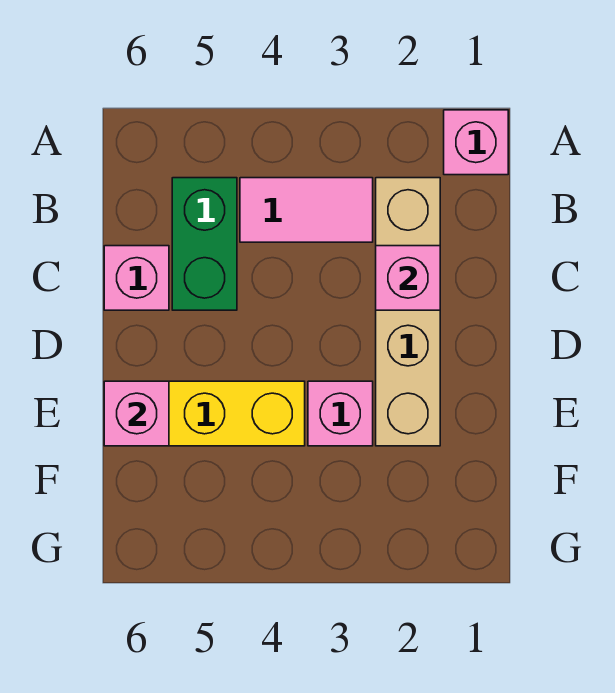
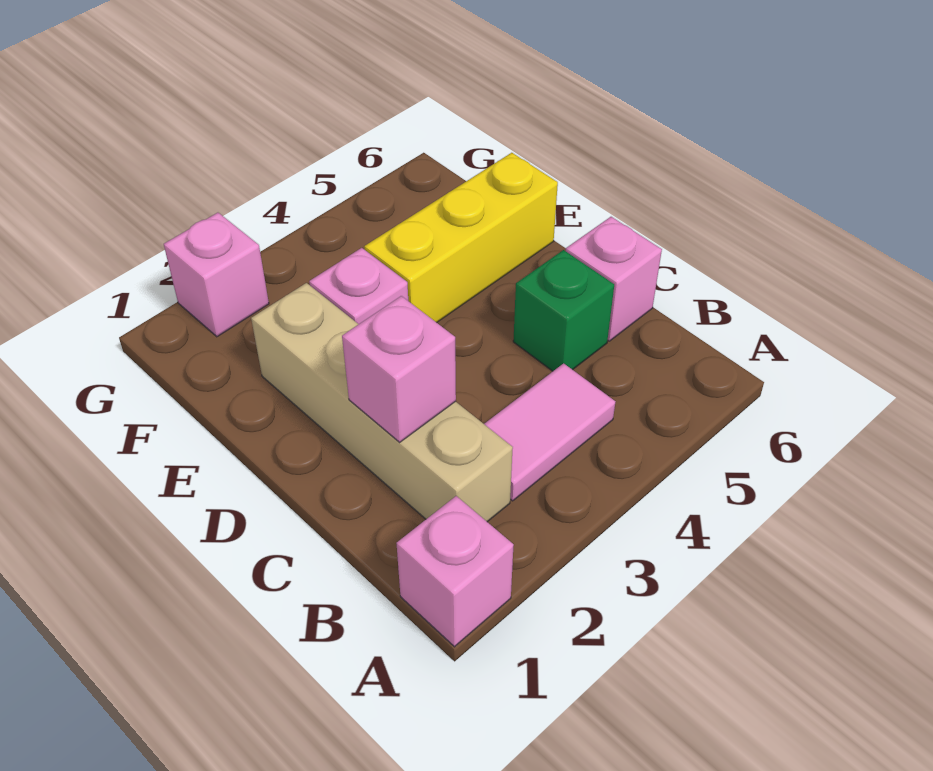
green 1x2 brick [172,178,237,310] -> green 1x1 brick [513,250,614,371]
pink 1x1 brick [104,381,169,446] -> pink 1x1 brick moved to [164,213,269,337]

